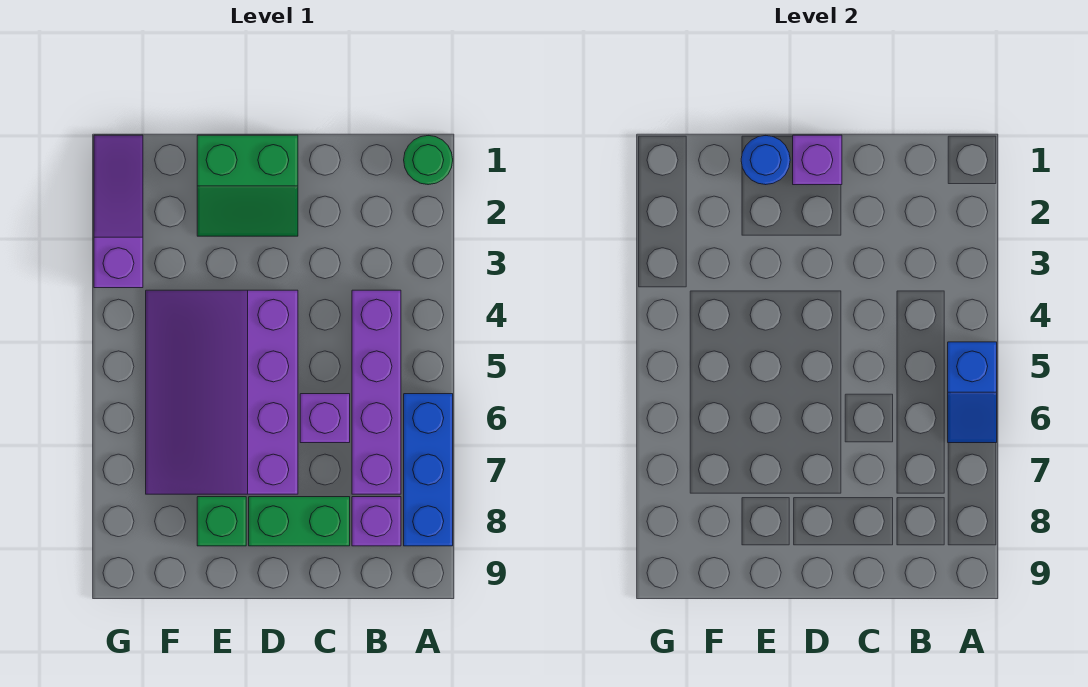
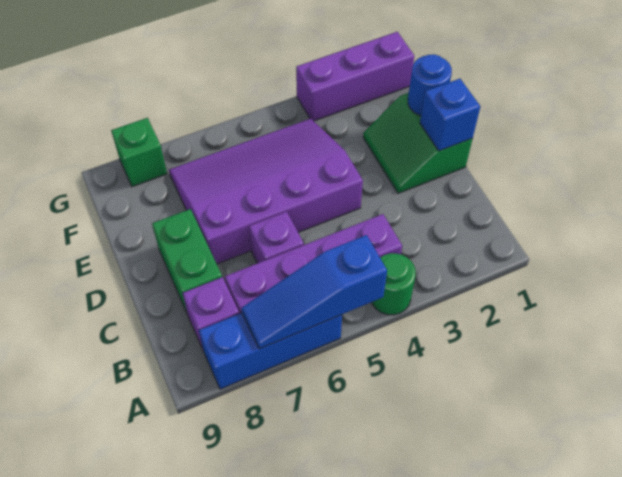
green 1x1 round brick [404,136,453,185] -> green 1x1 round brick moved to [372,253,416,315]
blue 1x2 slope [948,342,997,443] -> blue 1x3 slope [241,235,387,349]
purple 1x1 brick [793,135,842,185] -> blue 1x1 brick [420,79,480,151]
green 1x1 brick [197,497,246,546] -> green 1x1 brick moved to [111,118,167,187]
purple 1x3 slope [94,135,143,288] -> purple 1x3 brick [296,32,414,121]

